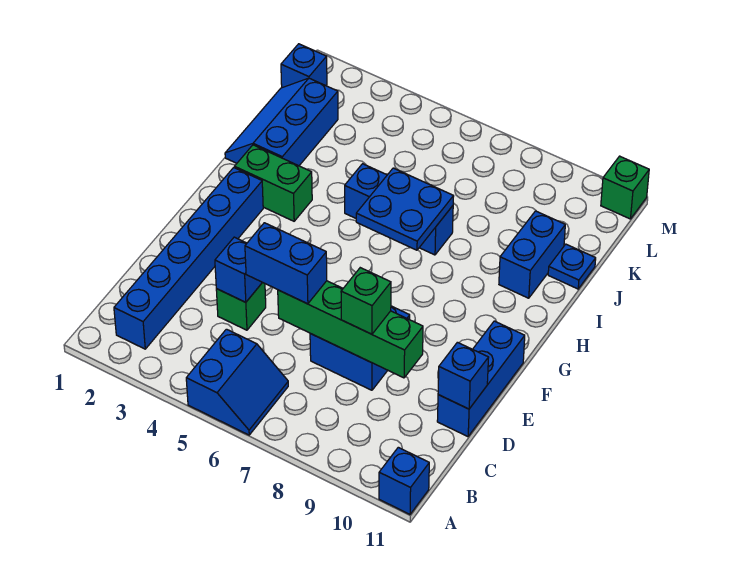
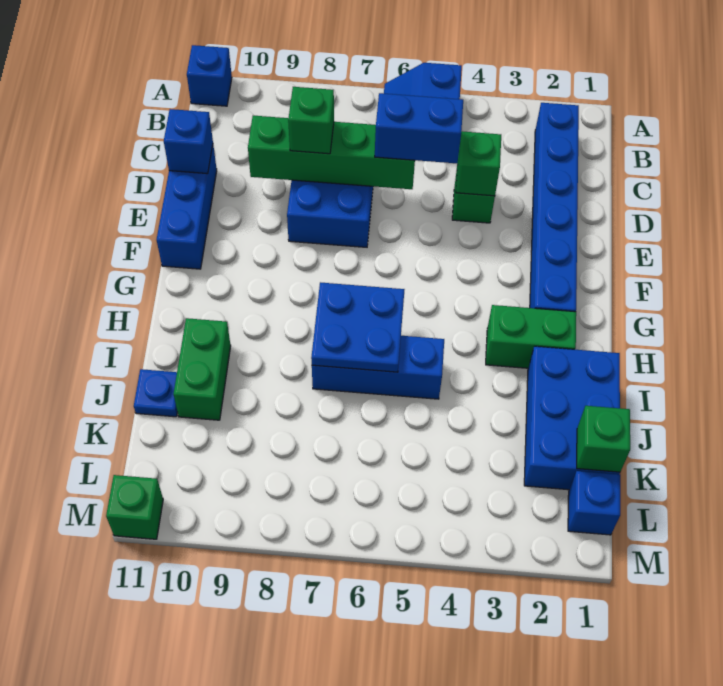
blue 1x1 brick [215,237,262,302] -> green 1x1 brick [456,131,501,196]
blue 2x3 slope [225,78,338,166] -> blue 2x3 brick [524,346,620,490]
blue 1x2 brick [499,211,565,298] -> green 1x2 brick [174,318,231,420]
none -> green 1x1 brick [577,406,630,472]

